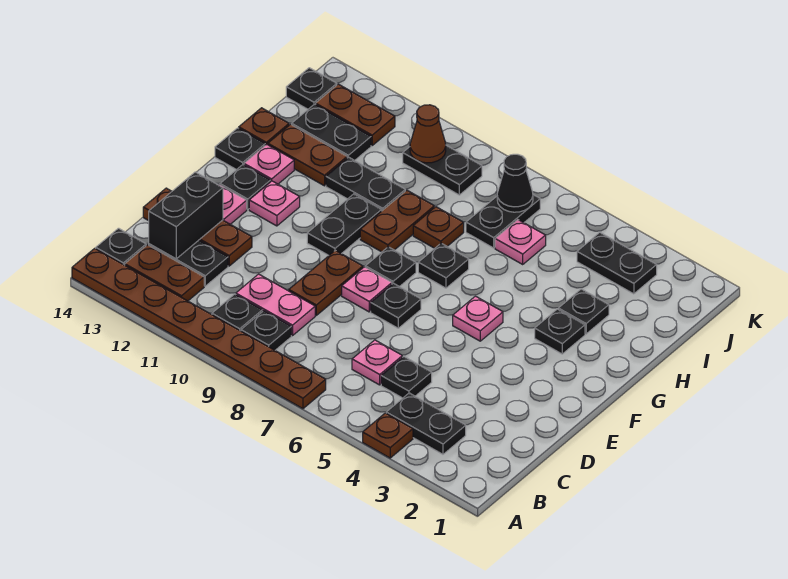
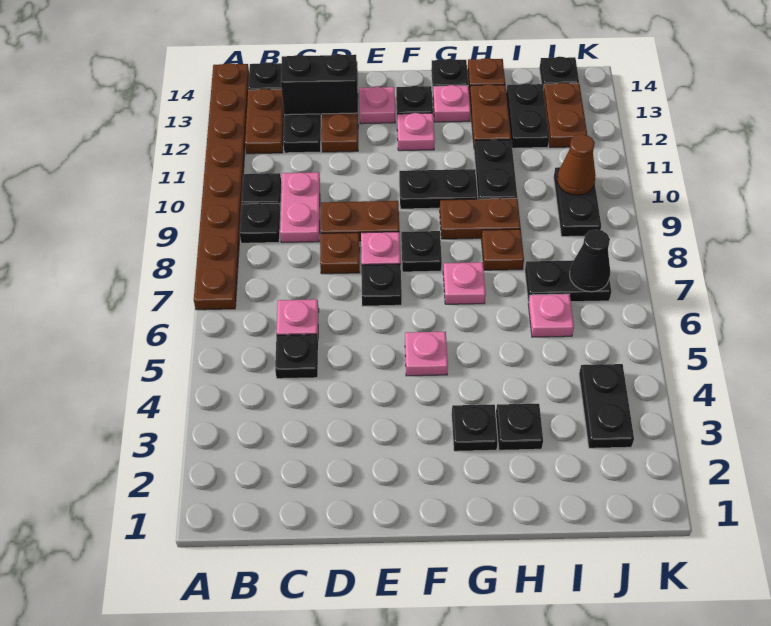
brown 1x1 plate [363,413,413,458] -> brown 1x1 plate moved to [320,233,360,274]
black 1x2 plate [386,393,466,454] -> none
black 1x1 plate [418,243,469,288] -> pink 1x1 plate [443,262,486,304]

